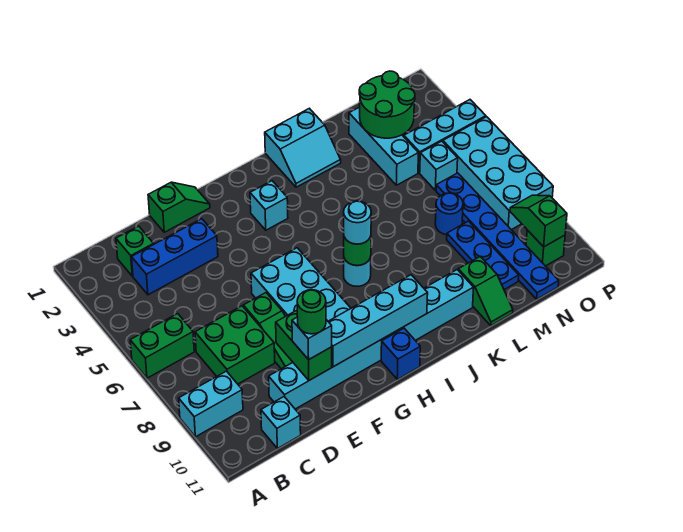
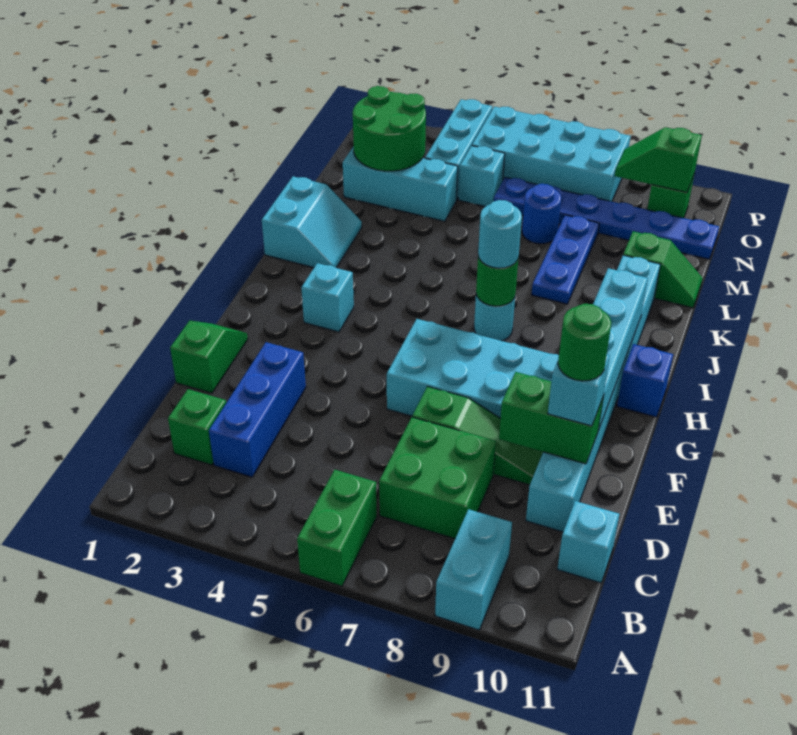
blue 1x3 plate [447,221,519,290] -> blue 1x3 plate turned to [532,215,599,304]

